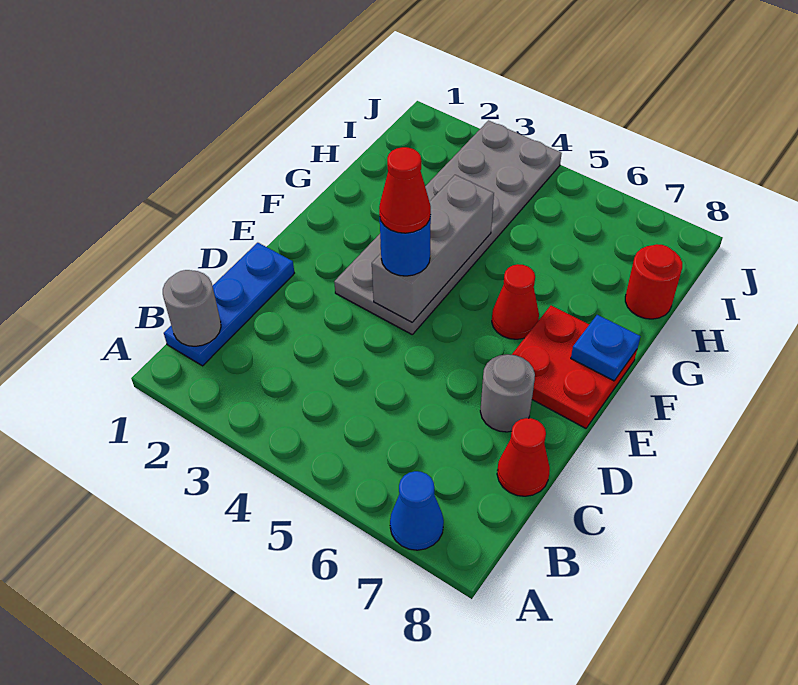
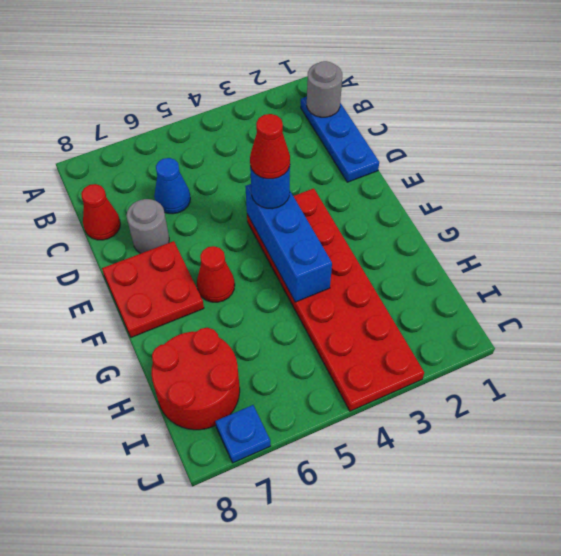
blue 1x1 cone [390,471,444,550] -> blue 1x1 cone moved to [154,158,190,214]
grey 2x6 plate [334,120,562,334] -> red 2x6 plate [247,188,424,411]
grey 1x3 brick [372,175,494,322] -> blue 1x3 brick [245,184,332,302]
blue 1x1 plate [571,315,641,381] -> blue 1x1 plate moved to [215,405,270,463]
red 1x1 round brick [625,244,682,319] -> red 2x2 round brick [152,328,240,430]

